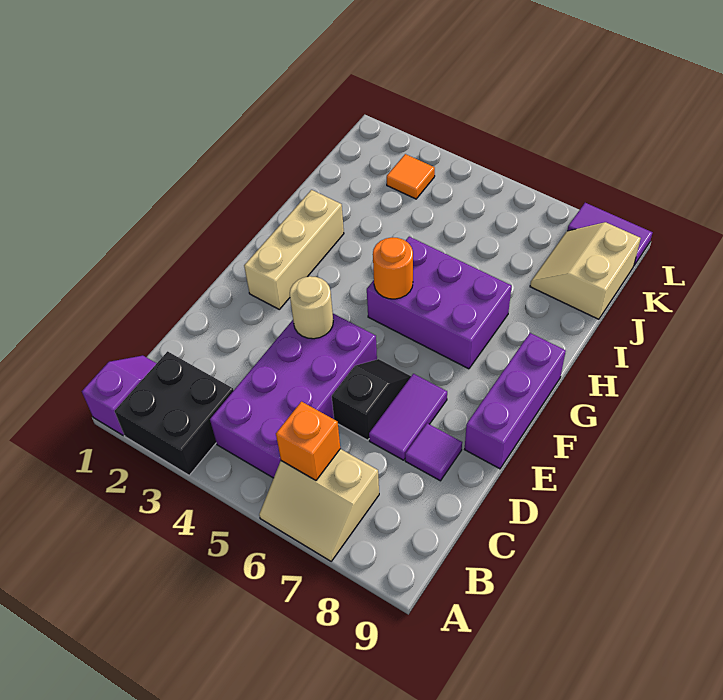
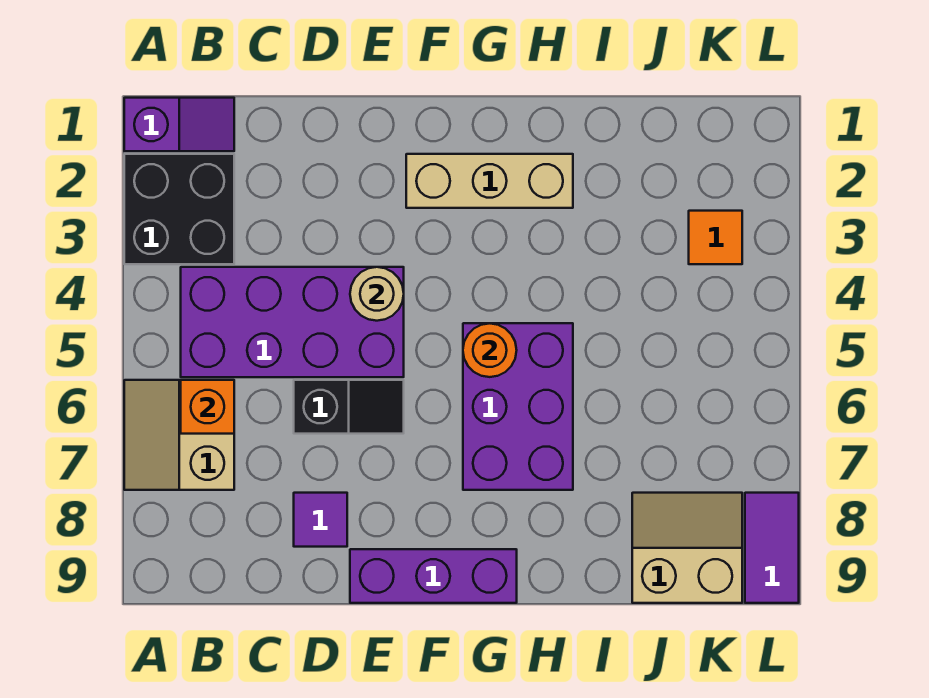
purple 1x2 tile [369,374,447,460] -> none

